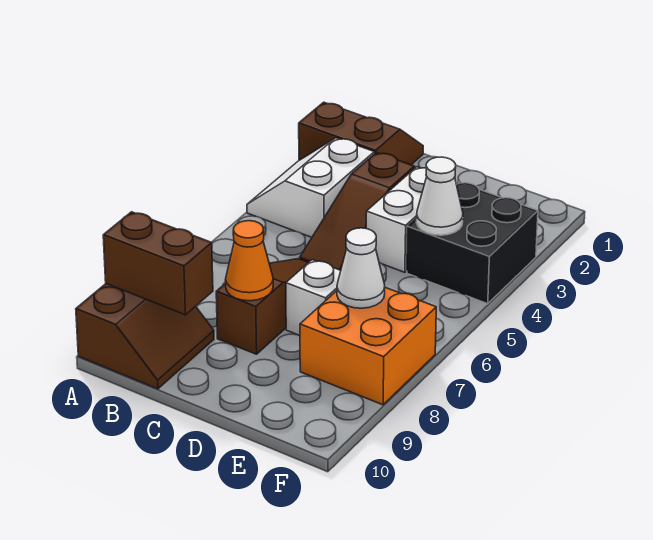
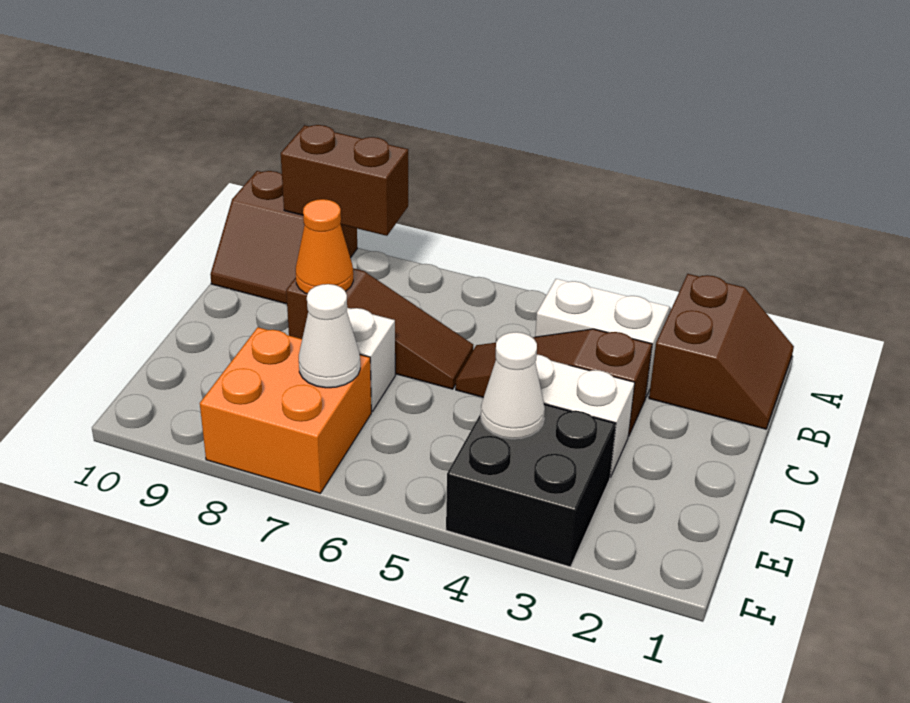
brown 1x2 brick [103,212,213,315] -> brown 1x2 brick turned to [281,125,408,236]

